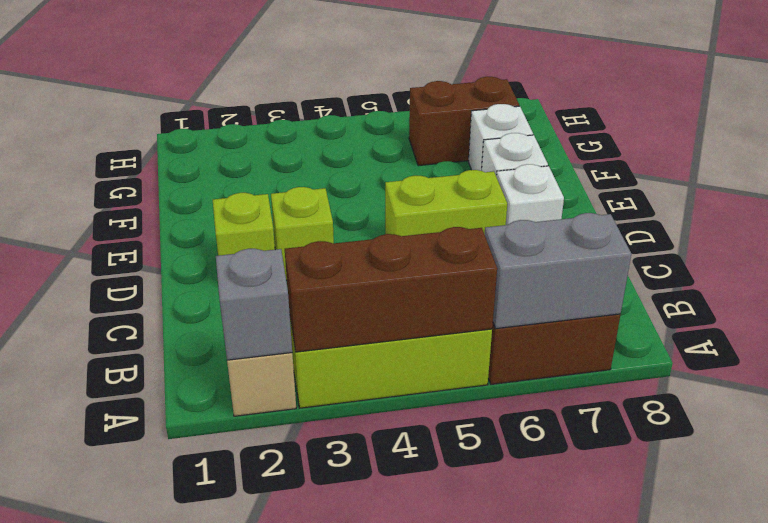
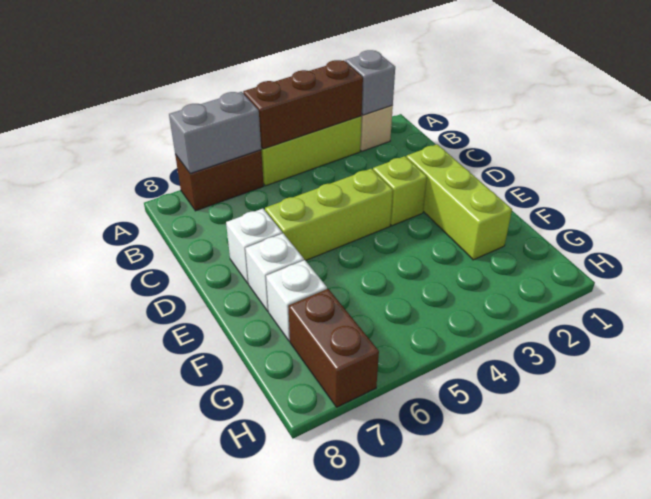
lime 1x1 brick [213,193,275,256] -> lime 1x3 brick [406,144,512,260]
lime 1x2 brick [385,170,507,236] -> lime 1x3 brick [265,169,393,261]
brown 1x2 brick [409,77,519,166] -> brown 1x2 brick turned to [288,289,379,407]

